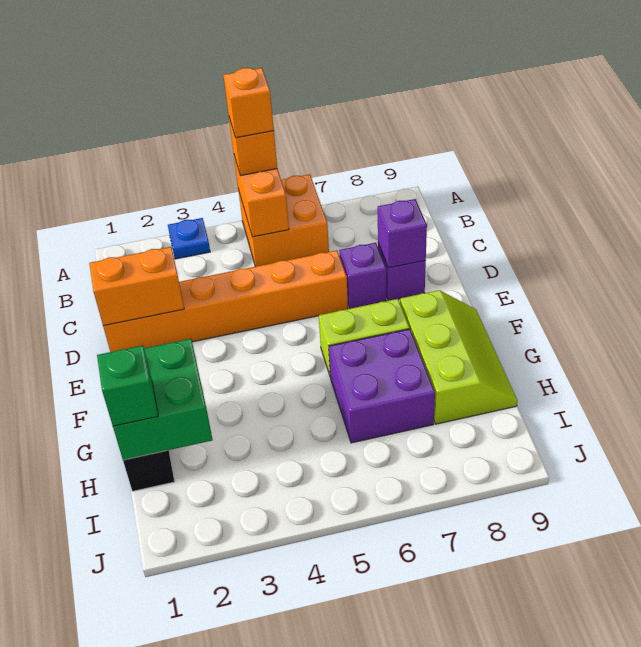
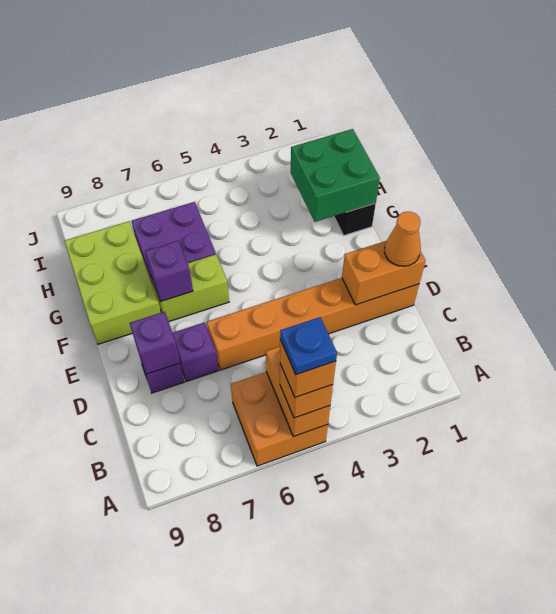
blue 1x1 plate [168,218,210,259] -> blue 1x1 plate moved to [280,317,337,375]
none -> orange 1x1 cone [385,212,421,266]
none -> purple 1x1 brick [145,241,193,302]
lime 2x3 slope [400,290,517,424] -> lime 2x3 brick [64,221,161,344]
green 1x1 brick [97,346,158,426] -> none

